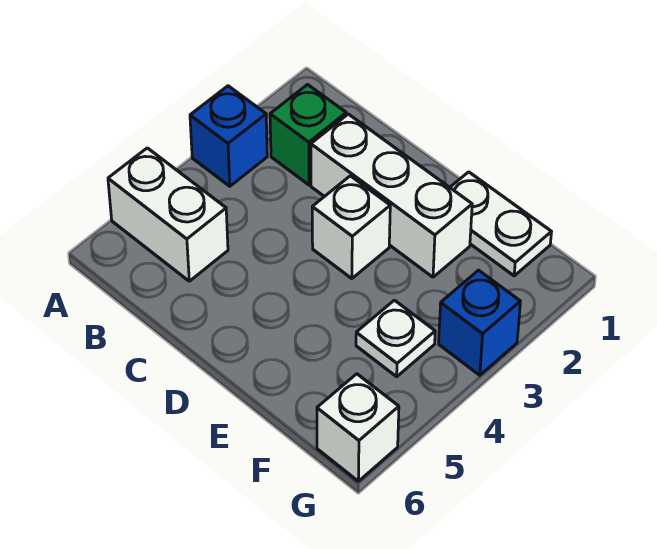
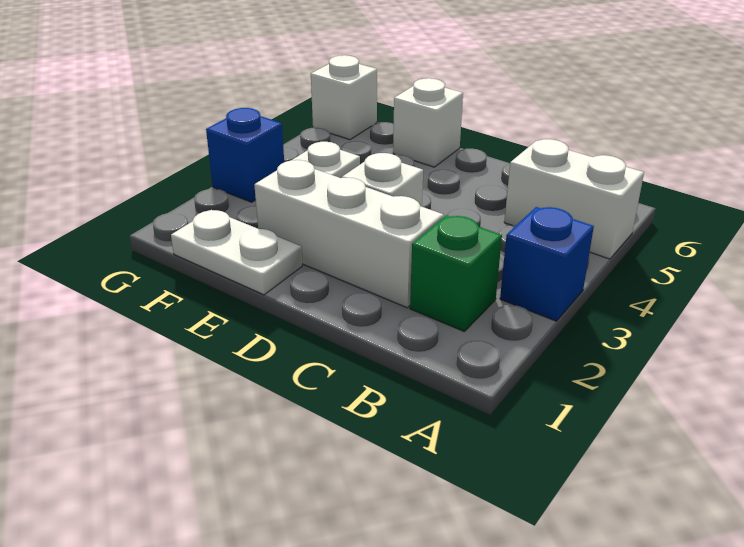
none -> white 1x1 brick [393,78,463,167]

